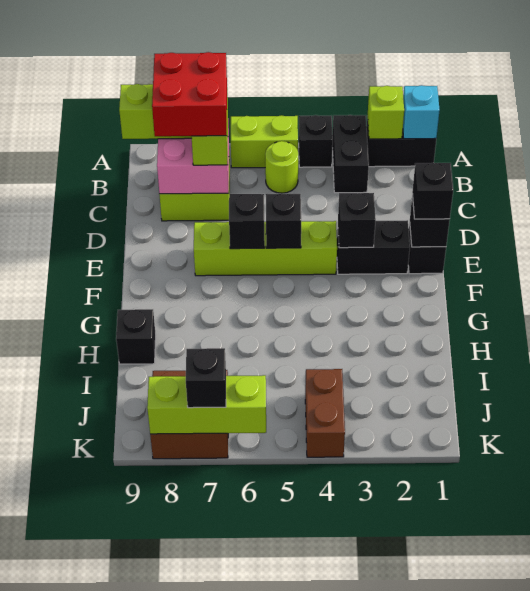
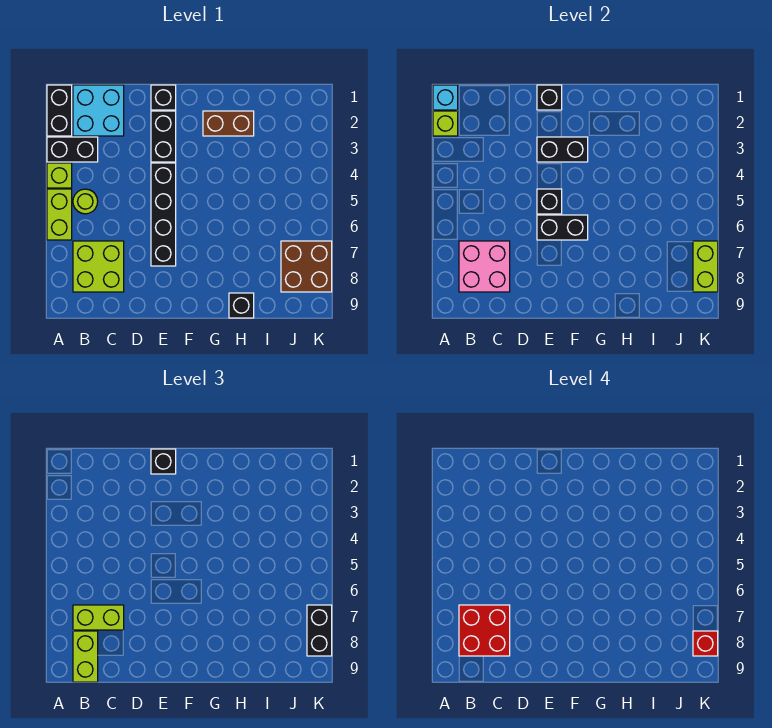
black 1x1 brick [299,115,333,167] -> lime 1x1 brick [47,163,72,188]
none -> cyan 2x2 brick [73,85,124,136]
black 1x1 brick [338,193,376,248] -> black 1x2 brick [537,137,588,162]
lime 1x4 brick [194,221,337,276] -> black 1x4 brick [151,163,176,266]
black 1x1 brick [229,194,265,249] -> black 1x2 brick [537,215,588,240]
brown 1x2 brick [305,369,345,457] -> brown 1x2 brick moved to [203,111,254,136]
lime 1x3 brick [147,375,266,434] -> lime 1x2 brick [693,241,718,292]
black 1x1 brick [186,348,226,408] -> black 1x2 brick [307,605,332,656]
none -> red 1x1 brick [693,631,718,656]

